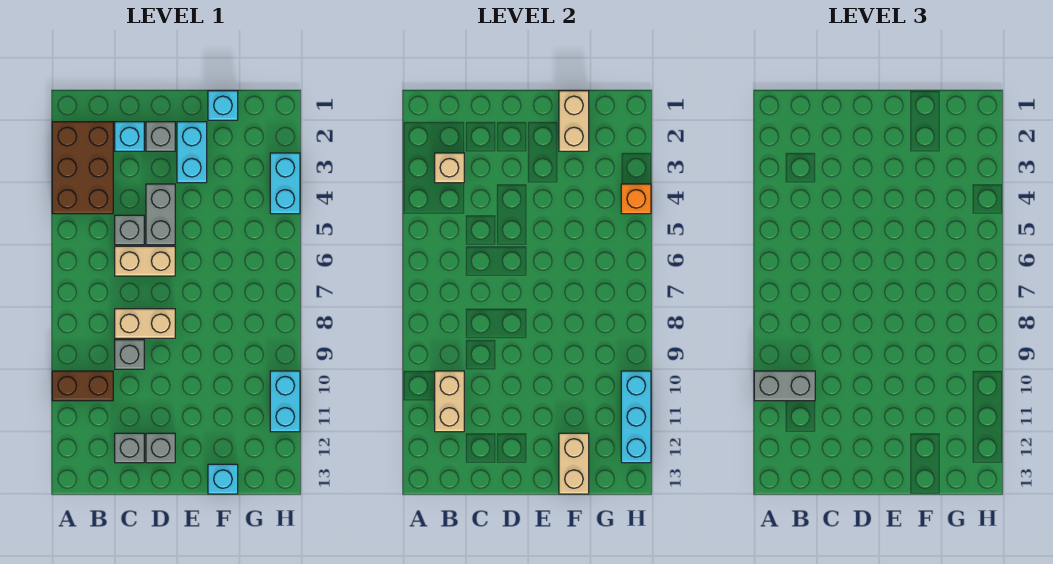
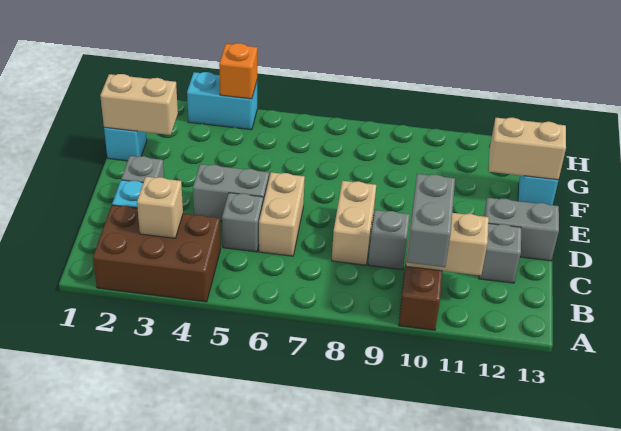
grey 1x1 brick [146,433,175,463] -> grey 1x2 brick [484,198,559,261]
cyan 1x2 brick [177,122,207,183] -> none
cyan 1x2 brick [270,371,300,432] -> none
cyan 1x3 brick [621,371,651,463] -> none

